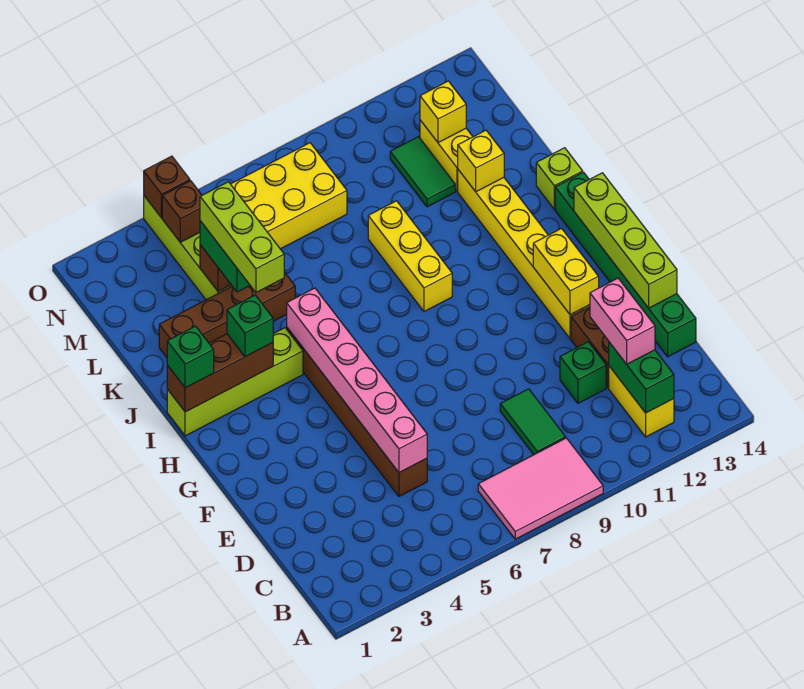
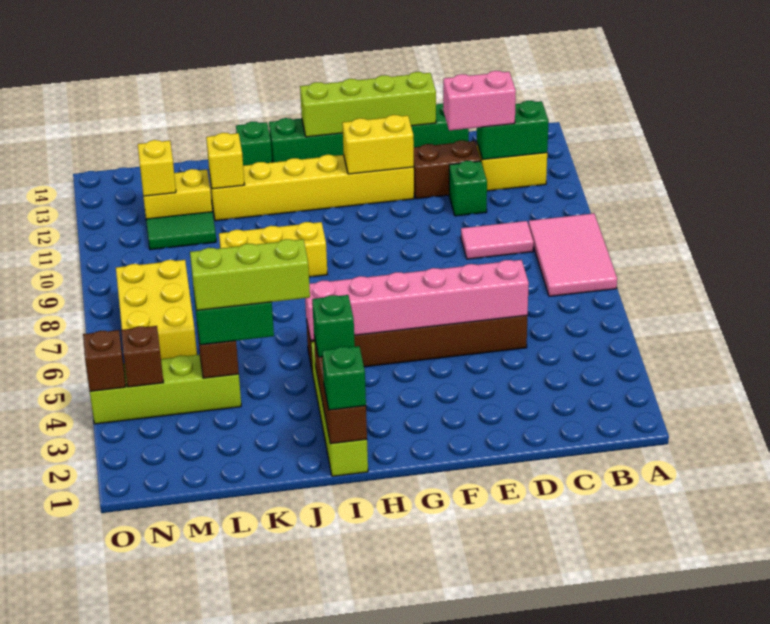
green 1x2 tile [500,389,566,455] -> pink 1x2 tile [461,221,534,259]
lime 1x1 brick [536,148,583,209] -> green 1x1 brick [236,122,272,166]
brown 1x4 brick [159,272,295,357] -> none

